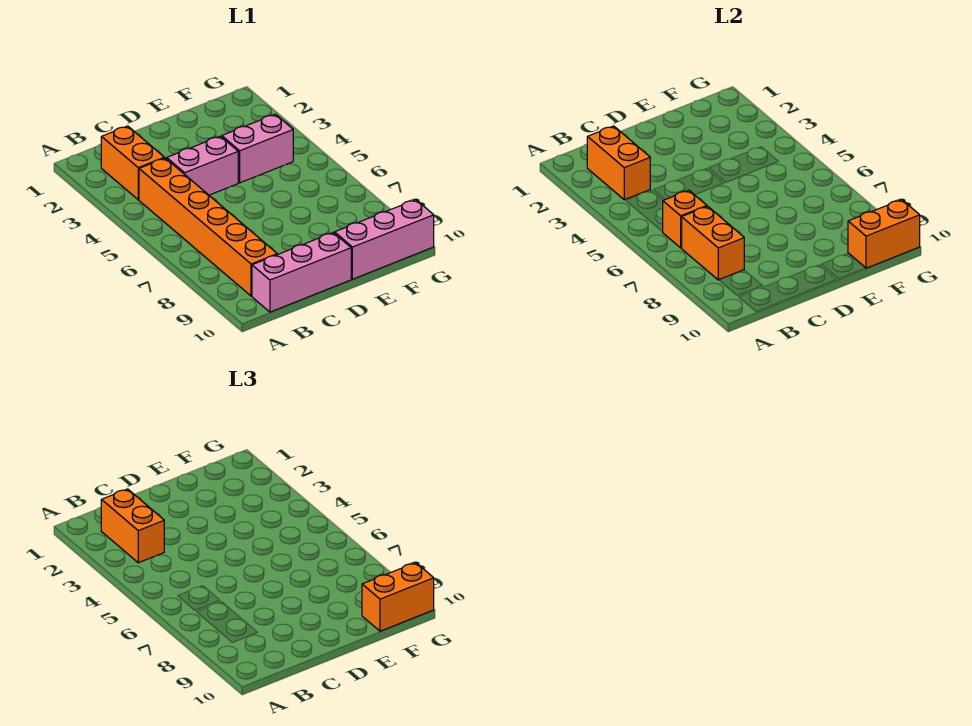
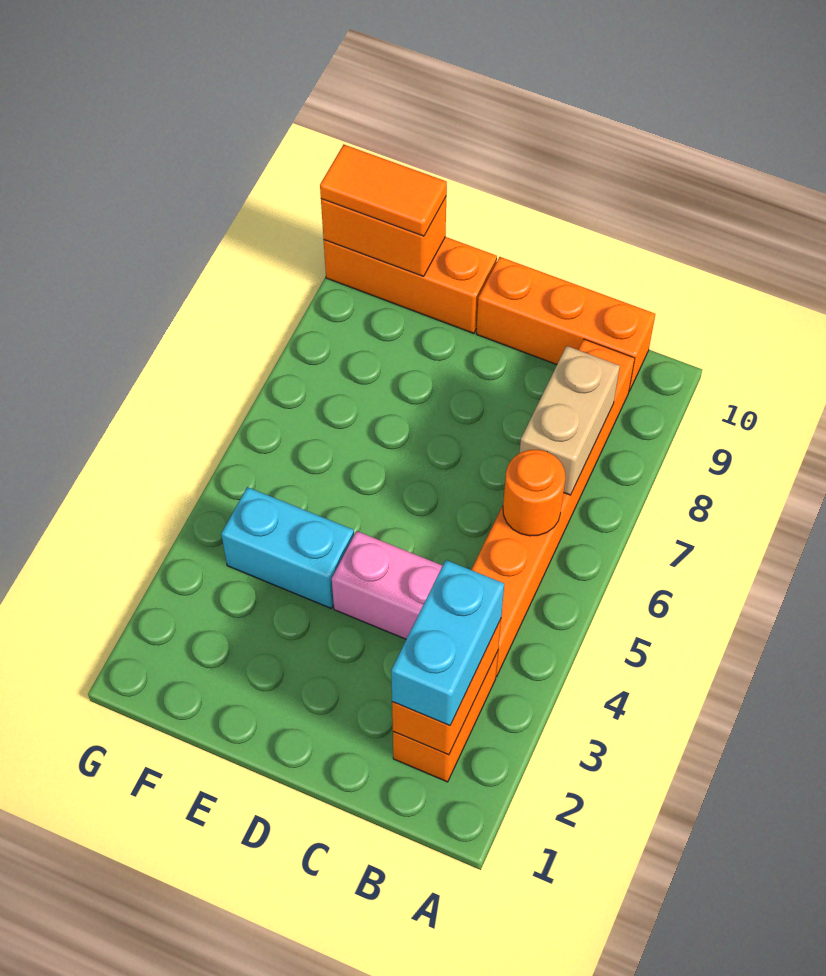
orange 1x2 brick [101,489,164,563] -> cyan 1x2 brick [391,560,504,726]
orange 1x1 brick [663,190,707,248] -> orange 1x1 round brick [503,450,565,536]
orange 1x2 brick [681,206,744,280] -> tan 1x2 brick [520,346,620,495]
pink 1x3 brick [252,233,351,312] -> orange 1x3 brick [477,257,655,391]
pink 1x2 brick [222,114,293,183] -> cyan 1x2 brick [221,487,354,608]
pink 1x3 brick [335,200,434,279] -> orange 1x3 brick [324,237,497,333]
orange 1x2 brick [362,563,434,631] -> orange 1x2 tile [320,145,447,236]

